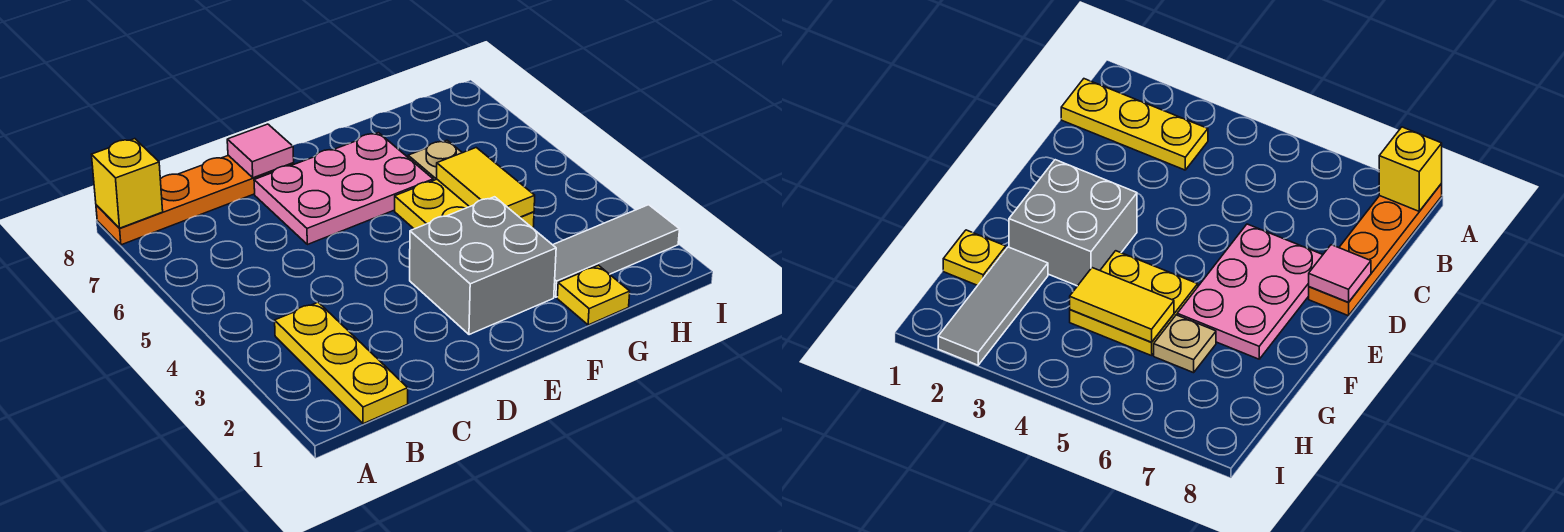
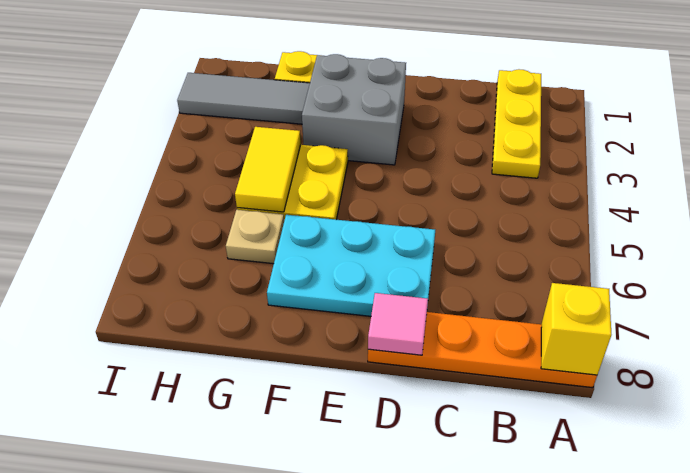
pink 2x3 plate [254,133,433,245] -> cyan 2x3 plate [267,215,435,316]

